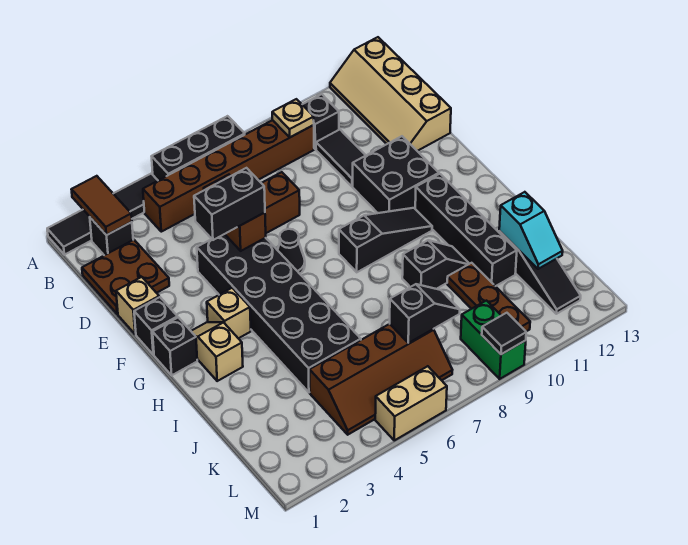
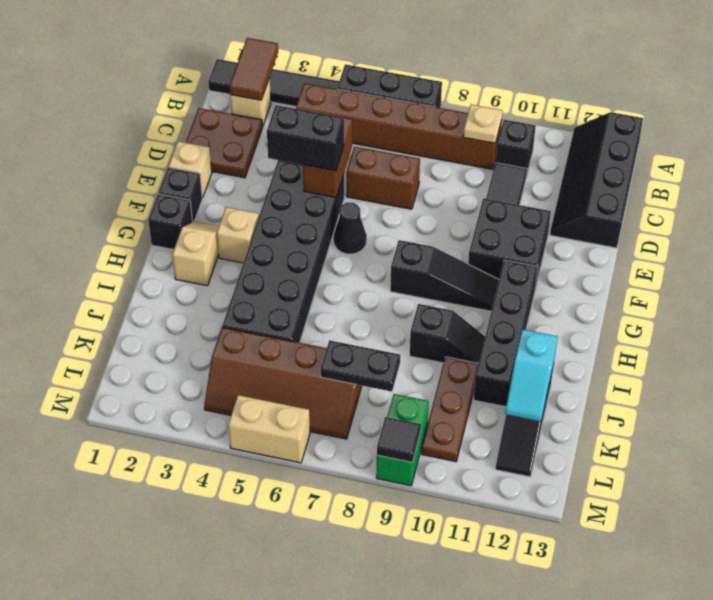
tan 2x4 slope [330,37,451,151] -> black 2x4 slope [550,112,643,248]
black 1x1 brick [90,218,133,255] -> tan 1x1 brick [230,78,271,127]
black 1x2 slope [390,284,460,343] -> black 1x2 plate [321,340,400,392]

